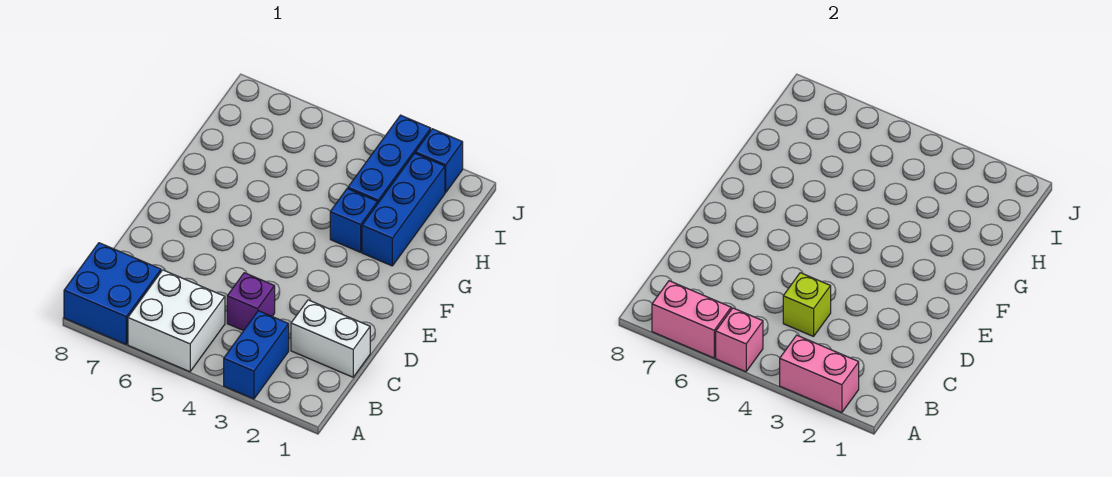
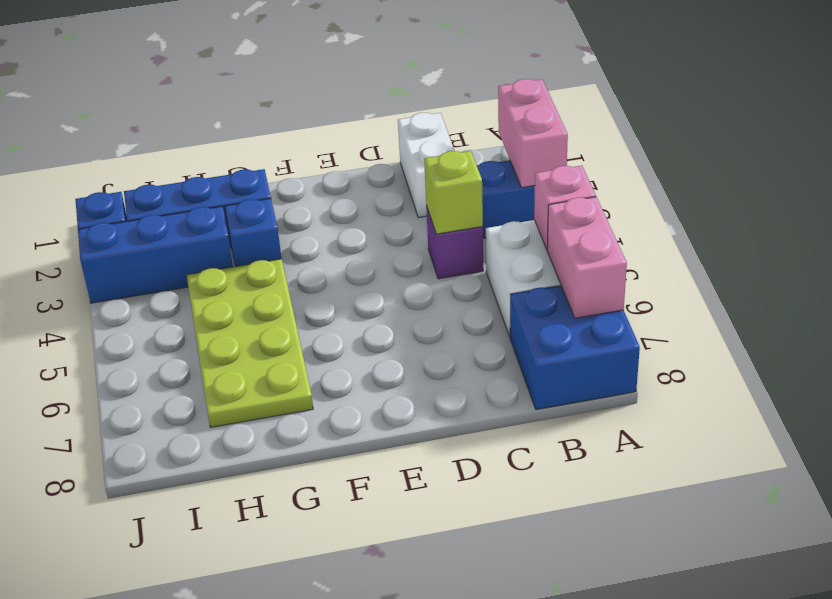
none -> lime 2x4 plate [187,259,313,428]

